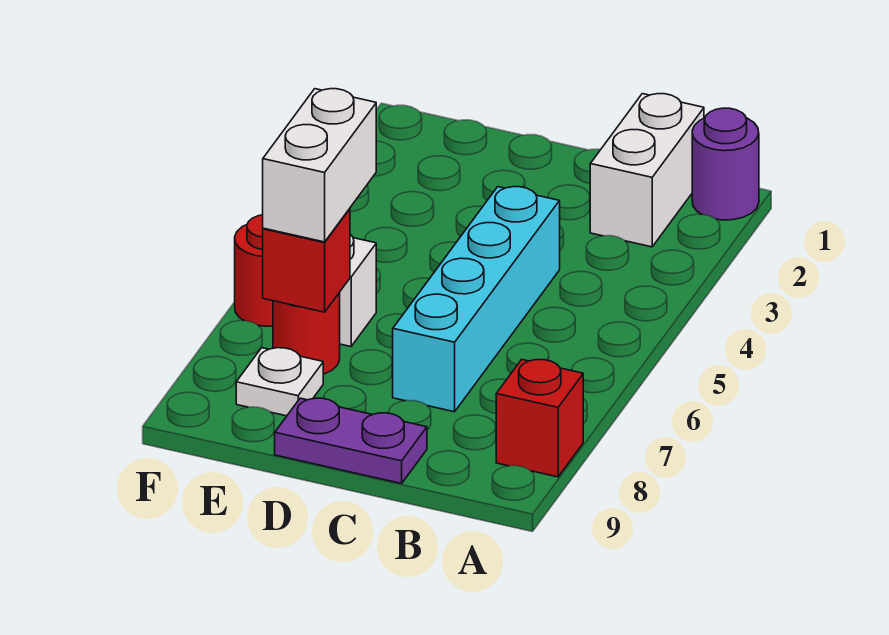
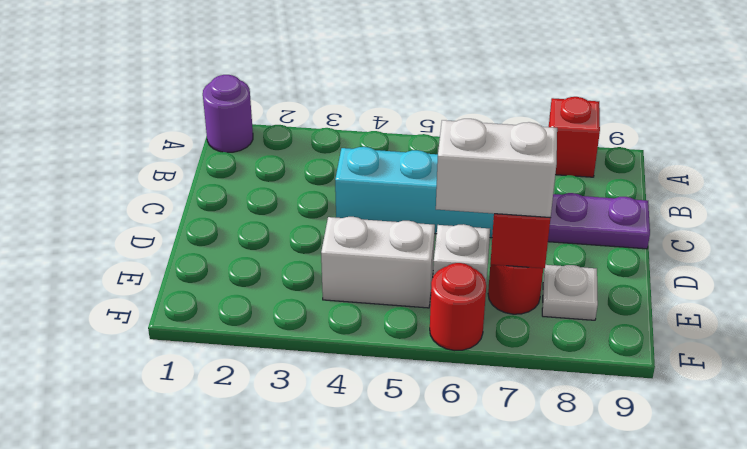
white 1x2 brick [590,94,704,247] -> white 1x2 brick moved to [321,217,435,308]
purple 1x2 plate [275,398,427,484] -> purple 1x2 plate turned to [548,193,650,249]

